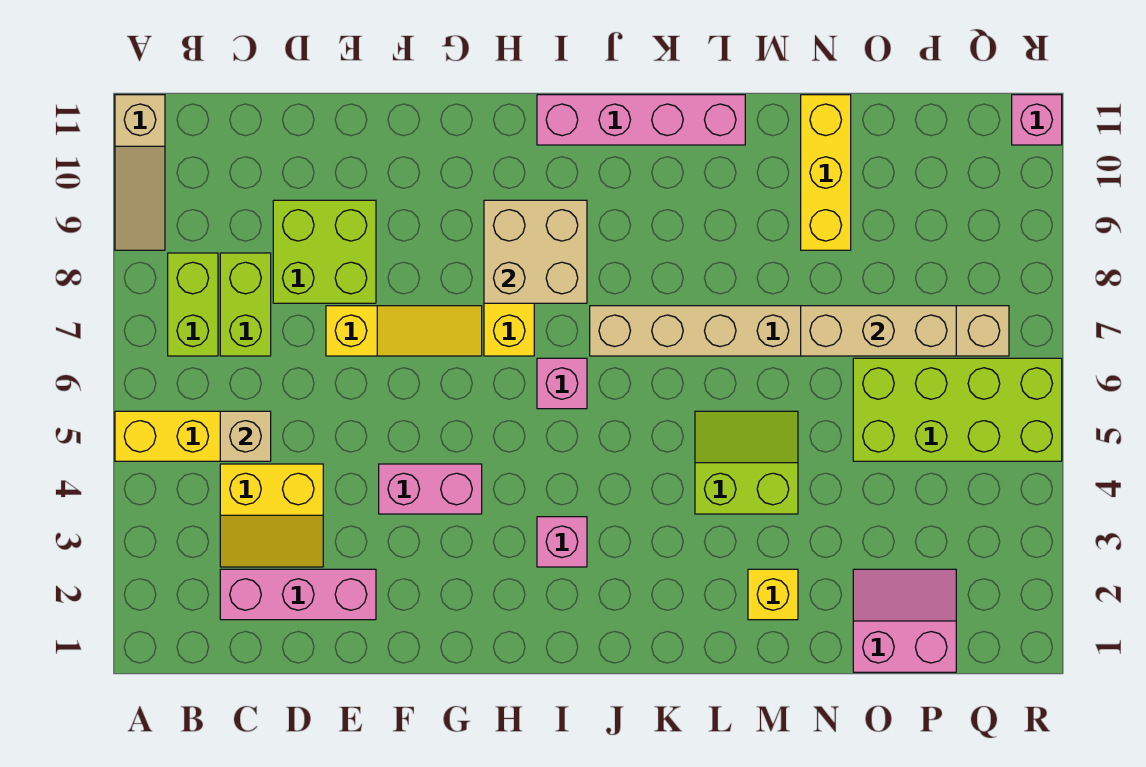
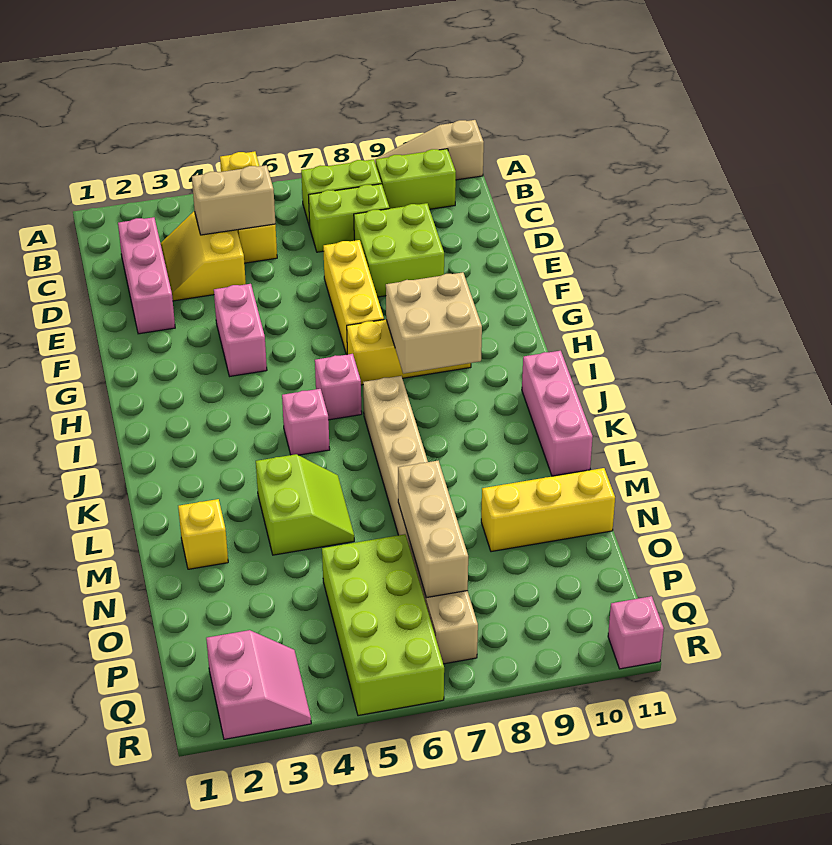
none -> lime 1x2 brick [376,149,456,209]
tan 1x1 brick [220,411,271,461] -> tan 1x2 brick [192,165,275,235]
yellow 1x3 slope [326,306,482,356] -> yellow 1x3 brick [323,240,384,355]
pink 1x1 brick [537,517,587,567] -> pink 1x1 brick moved to [282,389,330,455]
pink 1x4 brick [537,95,745,145] -> pink 1x3 brick [522,351,593,476]
pink 2x2 slope [853,569,956,672] -> pink 2x2 slope moved to [206,630,311,739]

